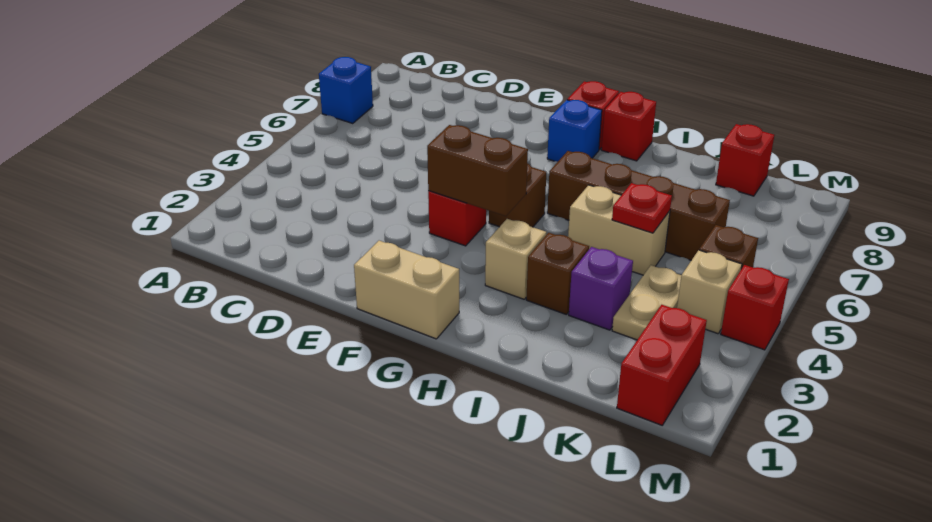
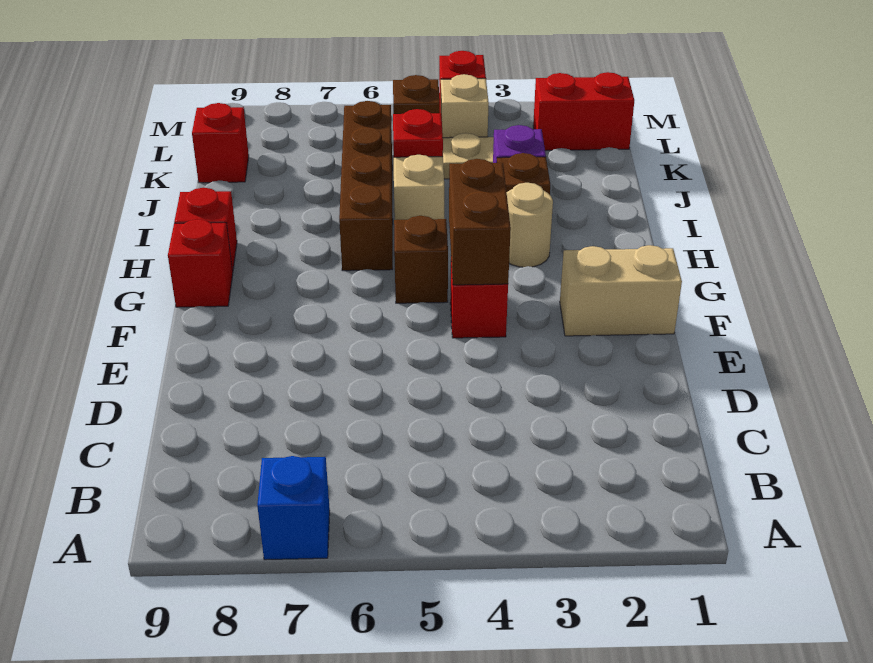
tan 1x2 brick [354,241,459,339] -> tan 1x2 brick turned to [560,245,682,336]
blue 1x1 brick [547,100,602,162] -> none
tan 1x1 brick [485,219,546,299] -> tan 1x1 round brick [506,183,553,267]

